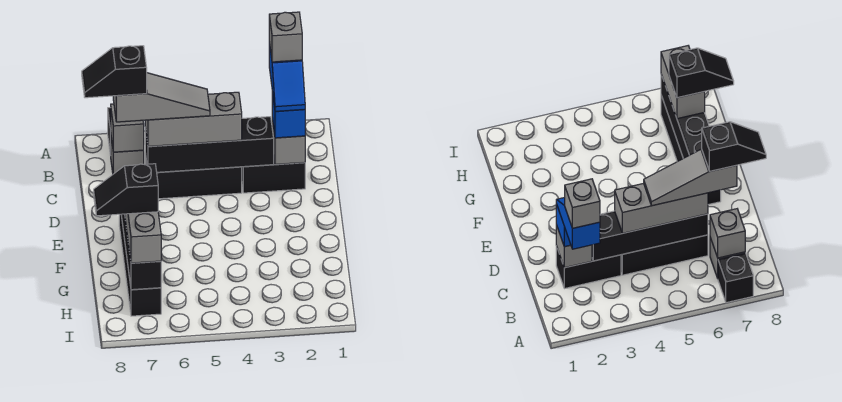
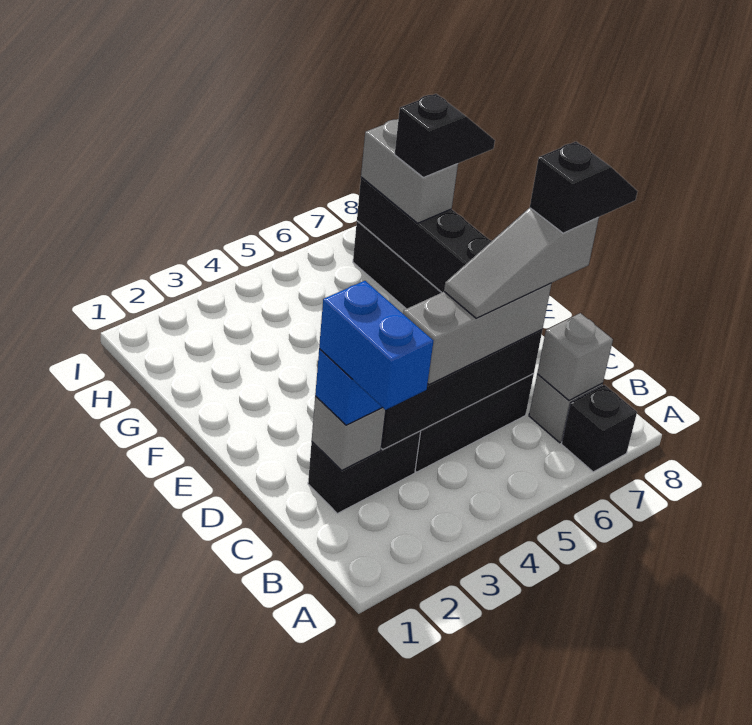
blue 1x2 slope [269,42,305,111] -> blue 1x2 brick [319,281,433,410]
grey 1x1 brick [269,12,302,62] -> none

